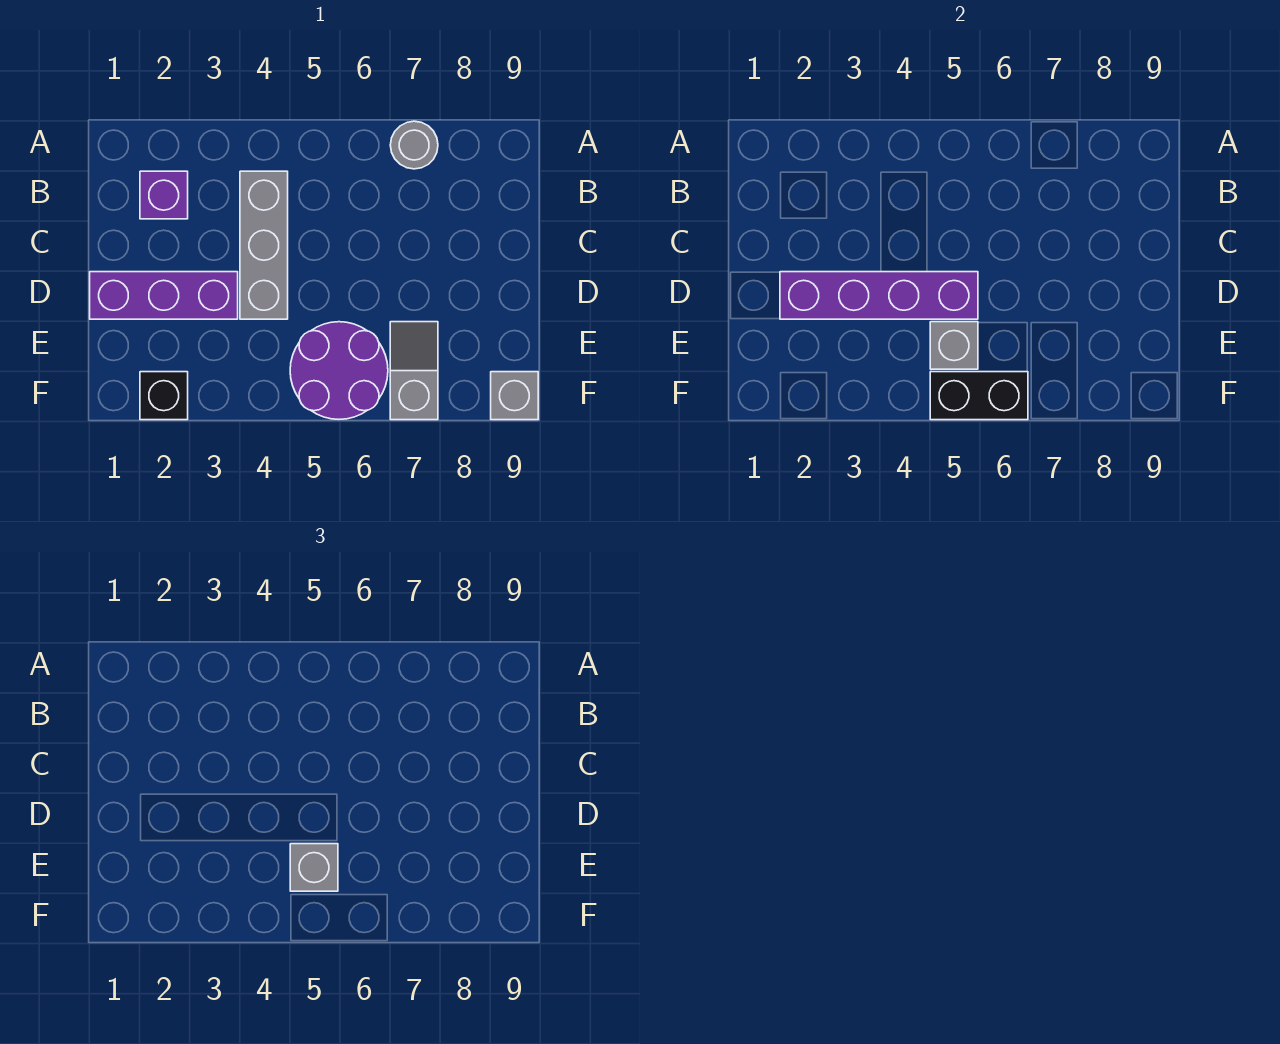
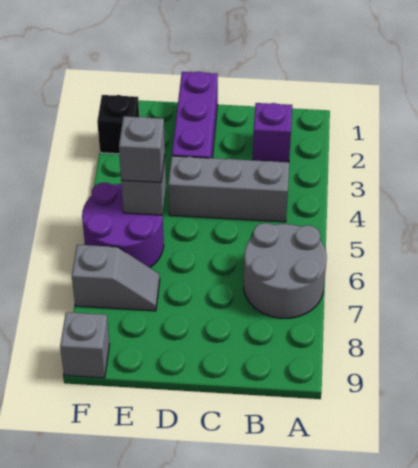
grey 1x1 round brick [390,121,438,169] -> grey 2x2 round brick [244,223,327,318]
purple 1x4 brick [780,272,978,319] -> none
black 1x2 brick [930,372,1028,420] -> none

